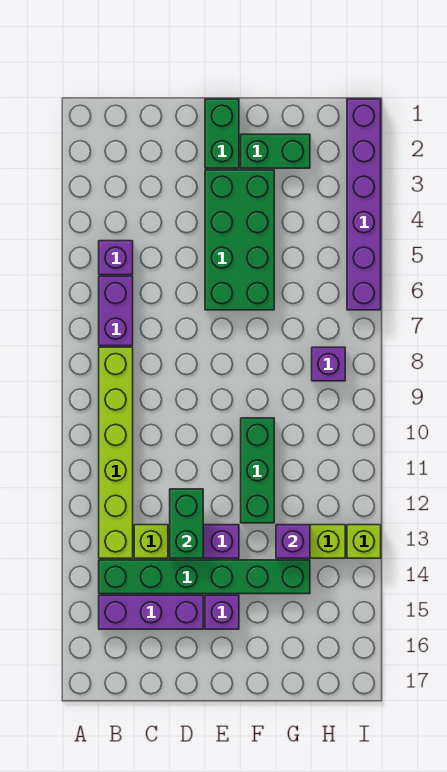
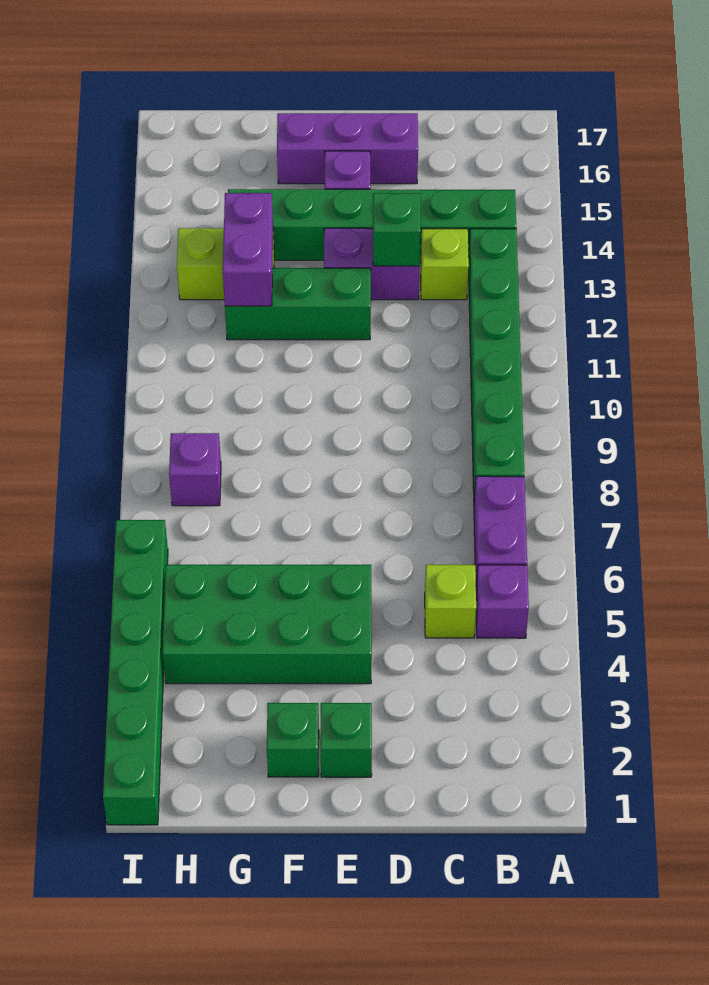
lime 1x6 brick [99,347,133,558] -> green 1x6 brick [469,229,524,498]
purple 1x3 brick [99,595,203,629] -> purple 1x3 brick moved to [277,113,418,184]
green 1x2 brick [170,489,203,558] -> green 1x1 brick [373,193,421,266]
green 1x2 brick [205,99,239,168] -> green 1x1 brick [321,703,372,777]
green 2x4 brick [205,170,274,310] -> green 2x4 brick turned to [163,565,372,684]
green 1x2 brick [241,134,310,168] -> green 1x1 brick [267,703,319,777]
green 1x3 brick [241,418,274,523] -> green 1x3 brick turned to [225,268,371,340]
purple 1x1 brick [276,525,310,558] -> purple 1x2 brick [223,193,273,306]
purple 1x6 brick [347,99,381,310] -> green 1x6 brick [103,520,168,825]
lime 1x1 brick [347,525,381,558] -> lime 1x1 brick moved to [425,565,476,638]

